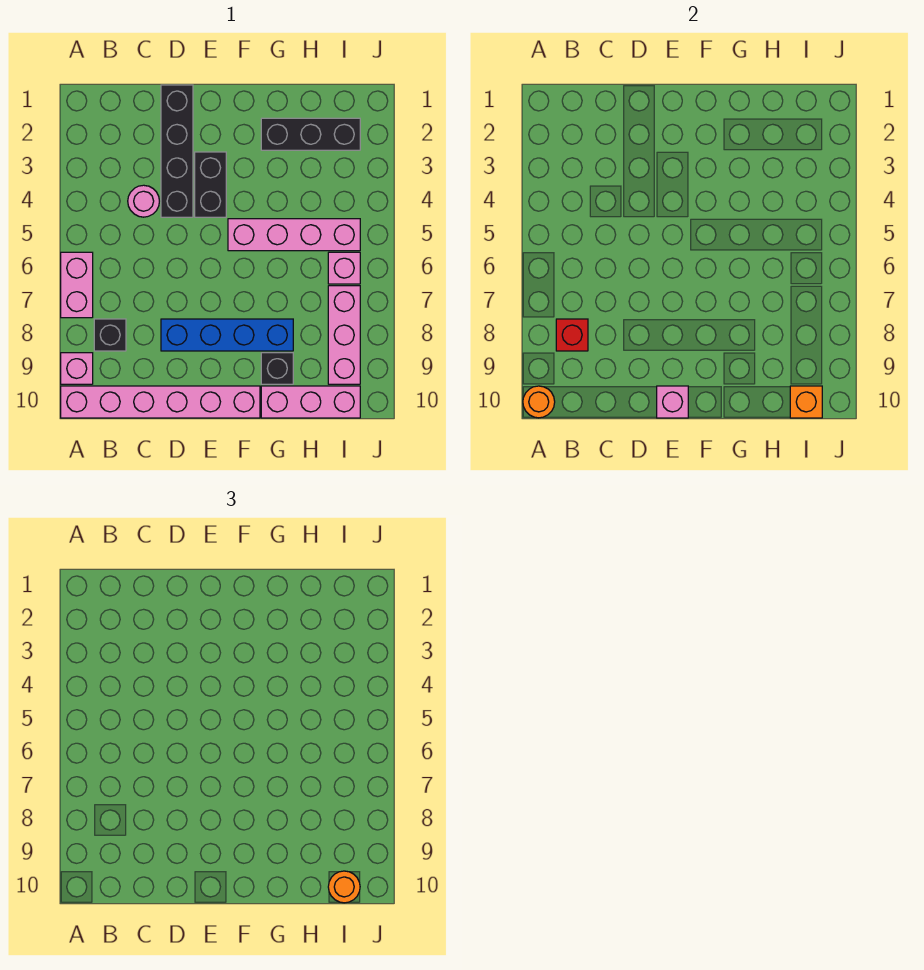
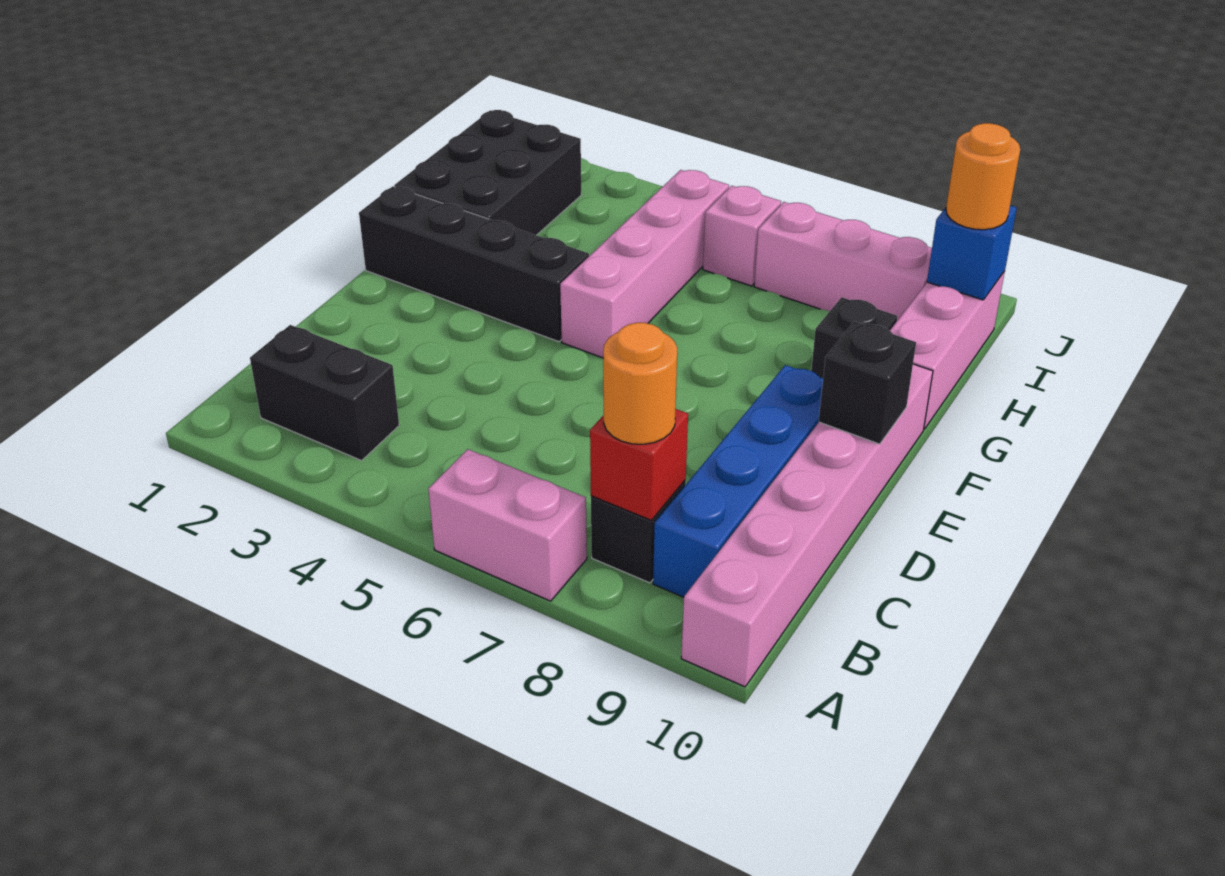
pink 1x1 brick [61,353,93,384] -> none
orange 1x1 round brick [523,386,555,418] -> orange 1x1 round brick moved to [603,323,677,444]
pink 1x1 round brick [128,185,160,217] -> none
black 1x4 brick [161,85,193,217] -> black 1x4 brick moved to [359,186,589,342]
blue 1x4 brick [161,319,293,351] -> blue 1x4 brick moved to [653,365,823,597]
black 1x2 brick [195,152,226,217] -> black 1x2 brick moved to [250,325,399,461]
pink 1x1 brick [657,386,688,418] -> black 1x1 brick [819,321,916,444]
black 1x3 brick [261,118,360,150] -> black 2x3 brick [394,110,581,235]
orange 1x1 brick [790,386,822,418] -> blue 1x1 brick [927,205,1017,300]

